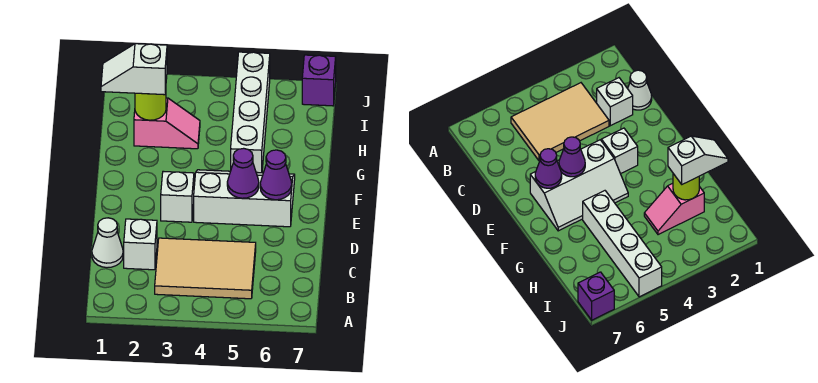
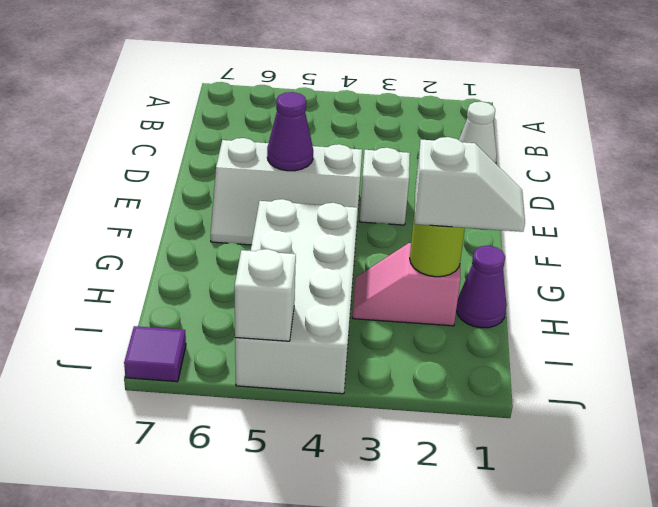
tan 2x3 tile [155,238,256,299] -> none
white 1x1 brick [124,219,157,270] -> white 1x1 brick moved to [234,249,296,341]
purple 1x1 cone [260,150,292,200] -> purple 1x1 cone moved to [456,246,507,328]
white 1x4 brick [231,52,270,173] -> white 2x4 brick [235,199,358,394]
purple 1x1 brick [302,55,336,106] -> purple 1x1 tile [124,326,186,382]

